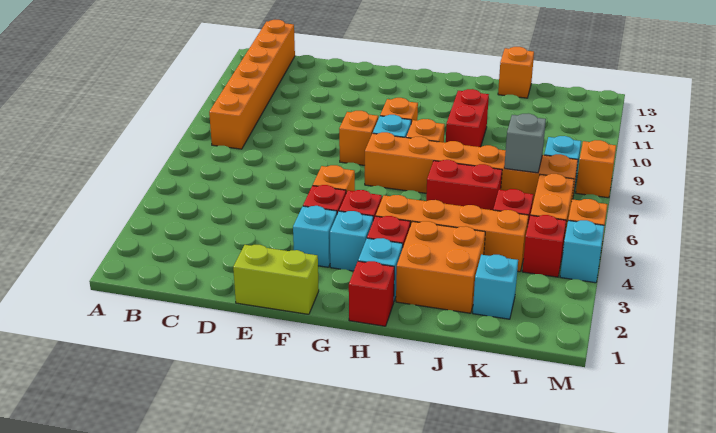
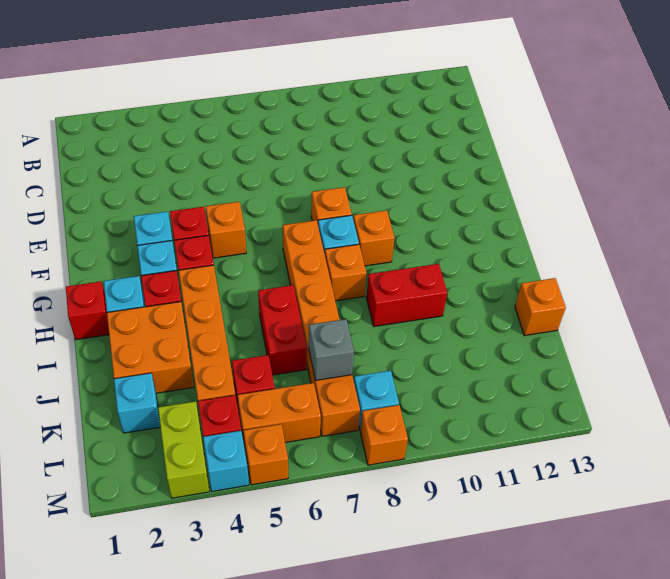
orange 1x6 brick [209,20,295,149] -> none
lime 1x2 brick [233,245,319,314] -> lime 1x2 brick moved to [158,401,209,498]

